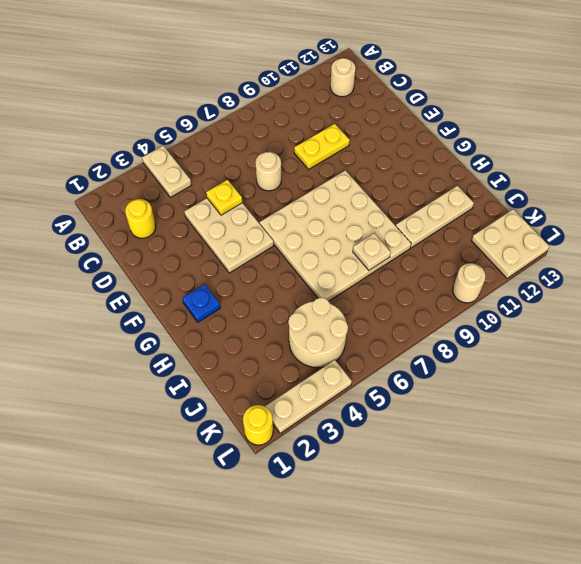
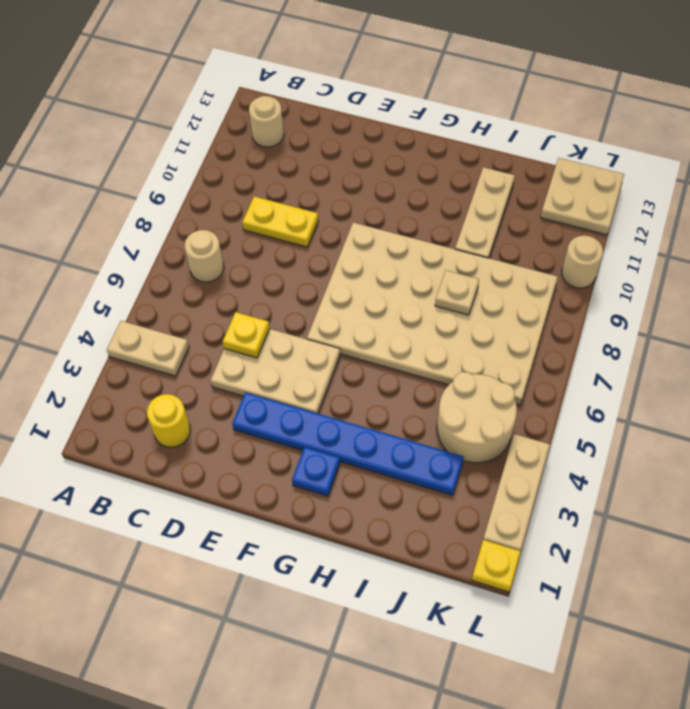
tan 1x1 round brick [256,152,281,191] -> tan 1x1 round brick moved to [185,230,224,282]
yellow 1x2 plate [294,124,350,169] -> yellow 1x2 plate turned to [242,196,318,247]
none -> blue 1x6 plate [232,392,464,495]
tan 4x4 plate [260,170,411,301] -> tan 4x6 plate [307,223,558,405]
yellow 1x1 round brick [243,405,273,445] -> yellow 1x1 plate [472,540,521,592]

